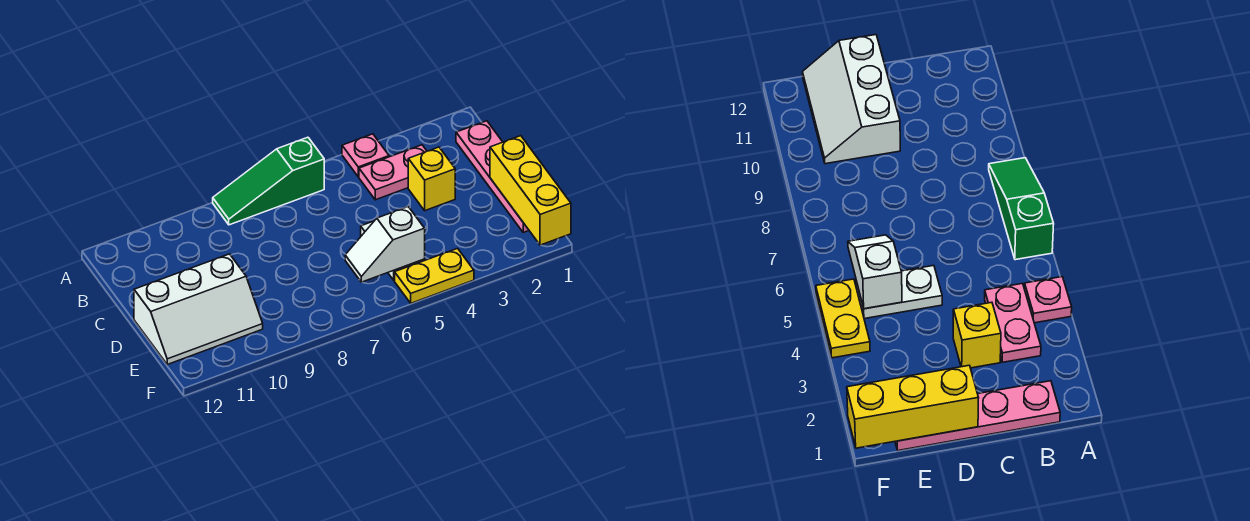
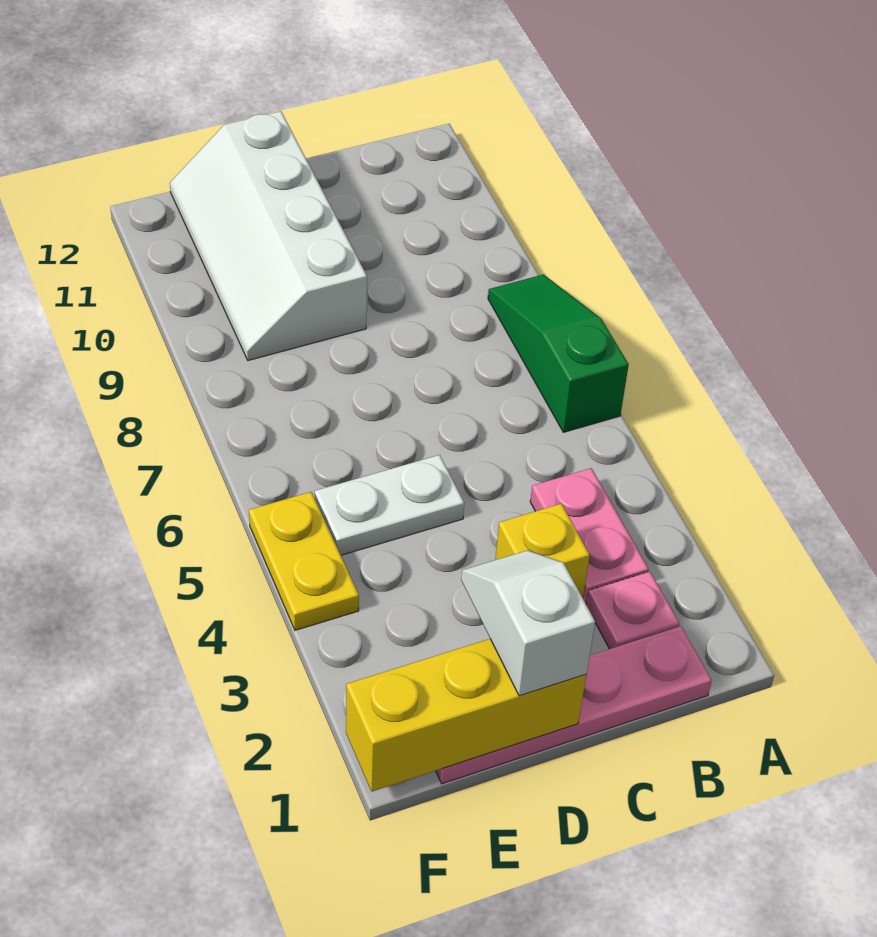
pink 1x1 plate [342,134,389,177] -> pink 1x1 plate moved to [587,572,680,649]
white 2x3 slope [134,254,263,364] -> white 2x4 slope [170,111,367,360]
white 1x2 slope [345,207,425,282] -> white 1x2 slope moved to [461,550,595,696]

